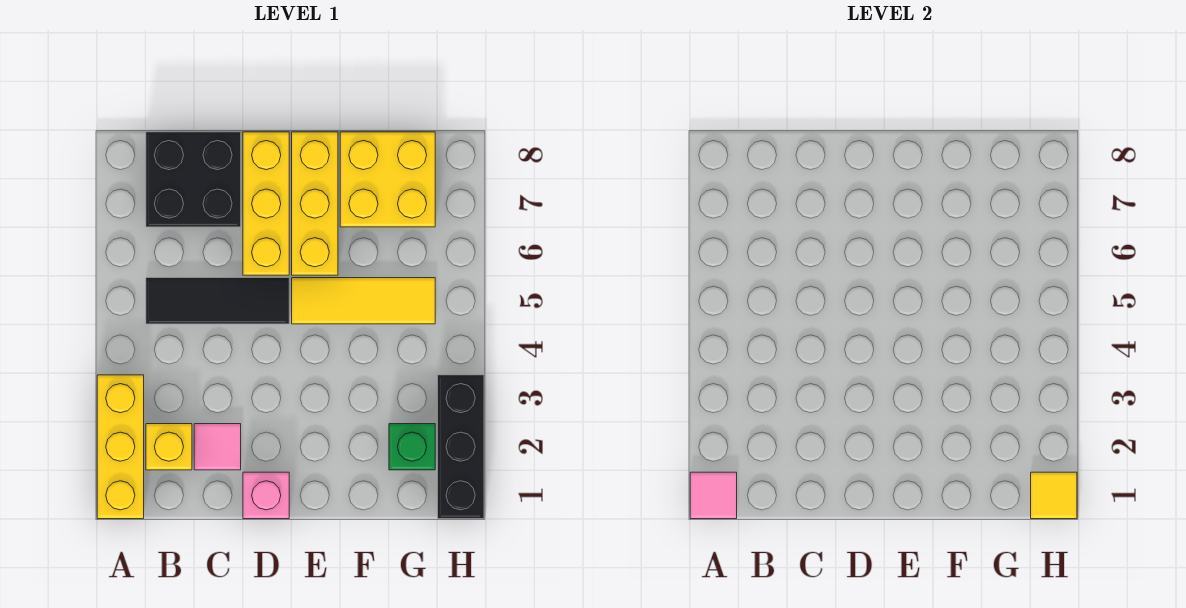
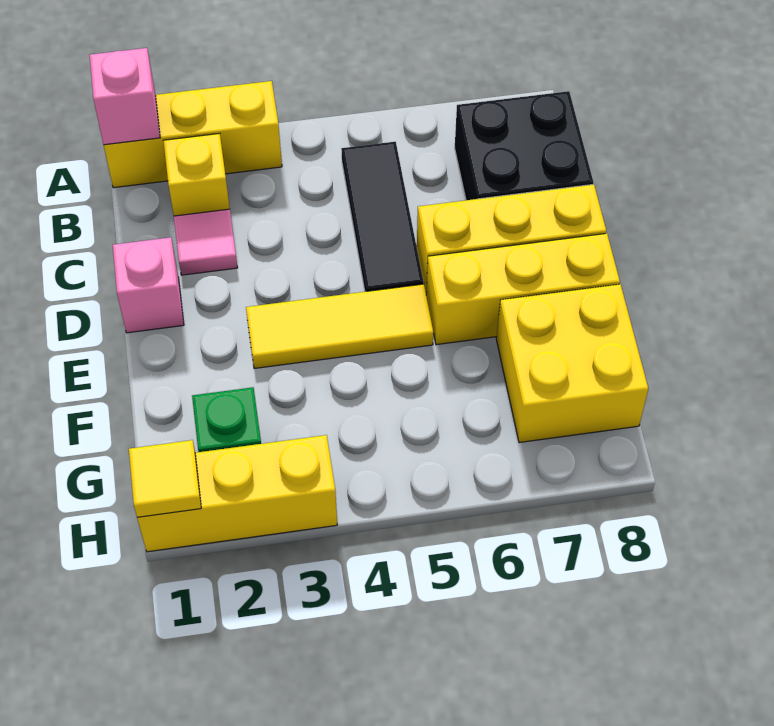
pink 1x1 tile [690,472,737,519] -> pink 1x1 brick [90,48,160,145]
yellow 1x3 tile [292,278,435,324] -> yellow 1x3 tile turned to [246,284,433,368]
black 1x3 brick [438,375,484,519] -> yellow 1x3 brick [137,435,337,552]

